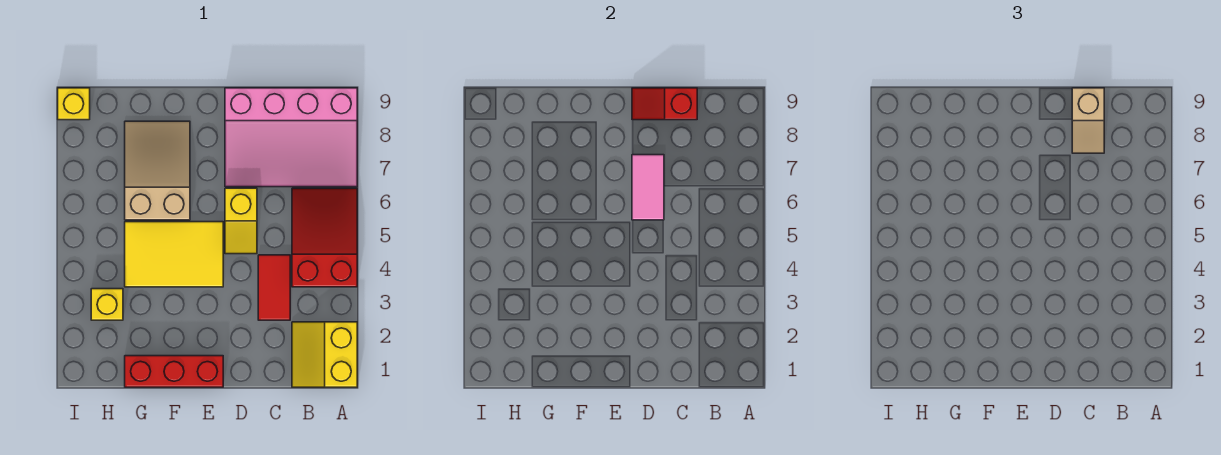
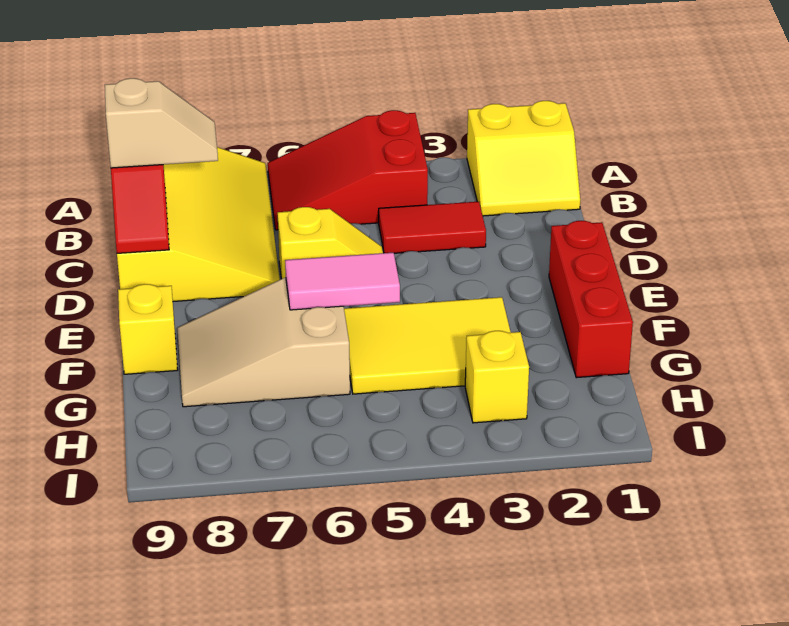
pink 3x4 slope [225,88,357,187] -> yellow 3x4 slope [117,147,280,301]
pink 1x2 tile [632,155,664,220] -> pink 1x2 tile moved to [285,253,400,310]
yellow 2x3 tile [125,222,223,287] -> yellow 2x3 tile turned to [344,297,511,394]
yellow 1x1 brick [58,88,90,120] -> yellow 1x1 brick moved to [118,284,178,374]

